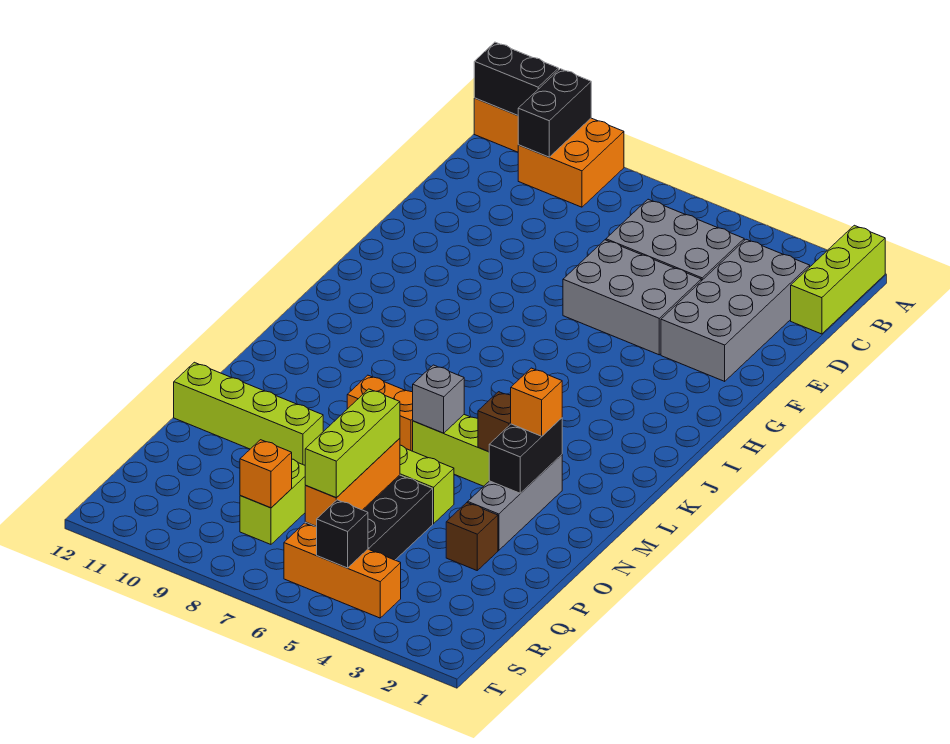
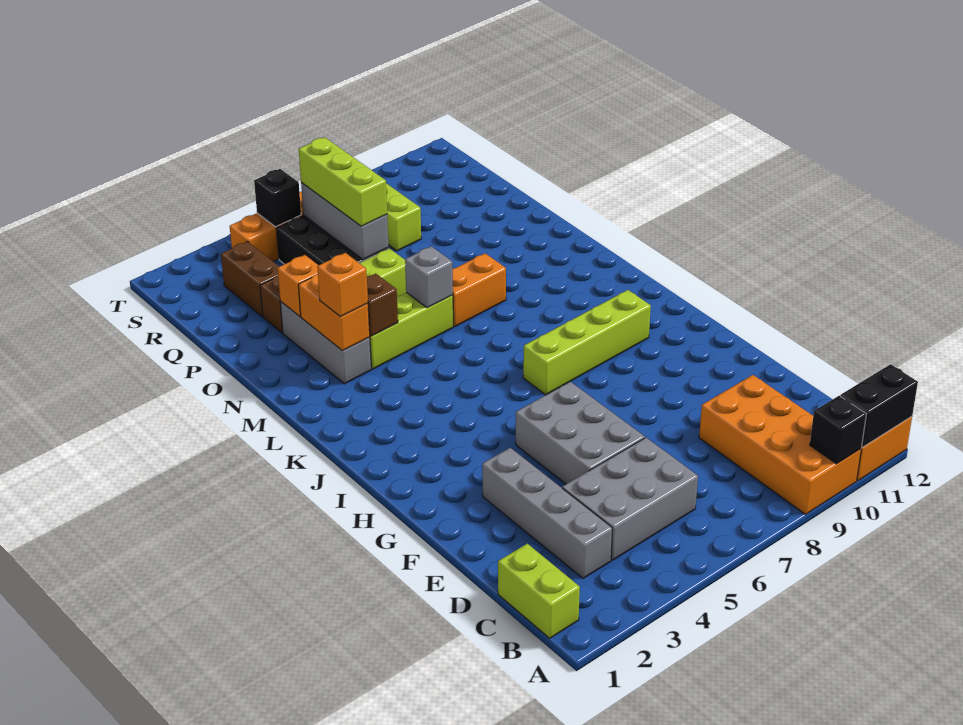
lime 1x3 brick [791,225,885,334] -> lime 1x2 brick [498,544,580,638]
orange 2x2 brick [518,118,624,207] -> orange 2x4 brick [699,375,861,514]
black 1x2 brick [518,69,591,157] -> black 1x1 brick [810,396,866,464]
grey 2x4 brick [661,239,810,381] -> grey 1x4 brick [482,448,612,578]
grey 2x3 brick [563,240,701,355] -> grey 2x3 brick turned to [516,382,645,484]
black 1x2 brick [489,418,562,493] -> orange 1x2 brick [298,274,370,351]
lime 1x4 brick [174,362,323,465] -> lime 1x4 brick moved to [523,290,651,395]
orange 1x3 brick [305,438,400,526] -> grey 1x3 brick [301,183,389,260]
none -> brown 1x2 brick [221,241,279,317]
orange 1x1 brick [240,440,292,508] -> orange 1x1 brick moved to [278,255,318,316]

